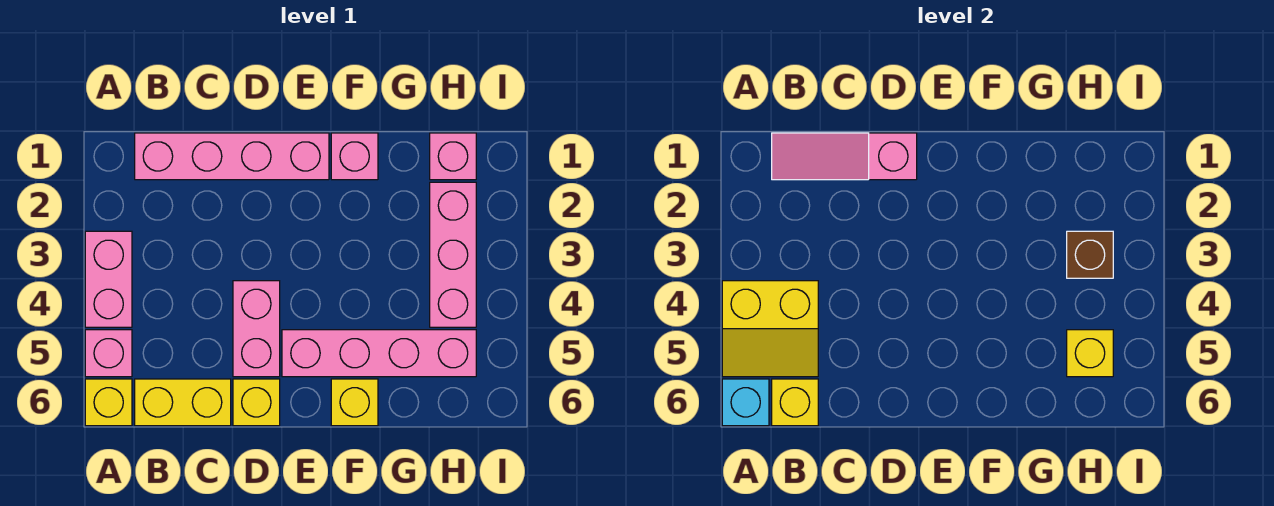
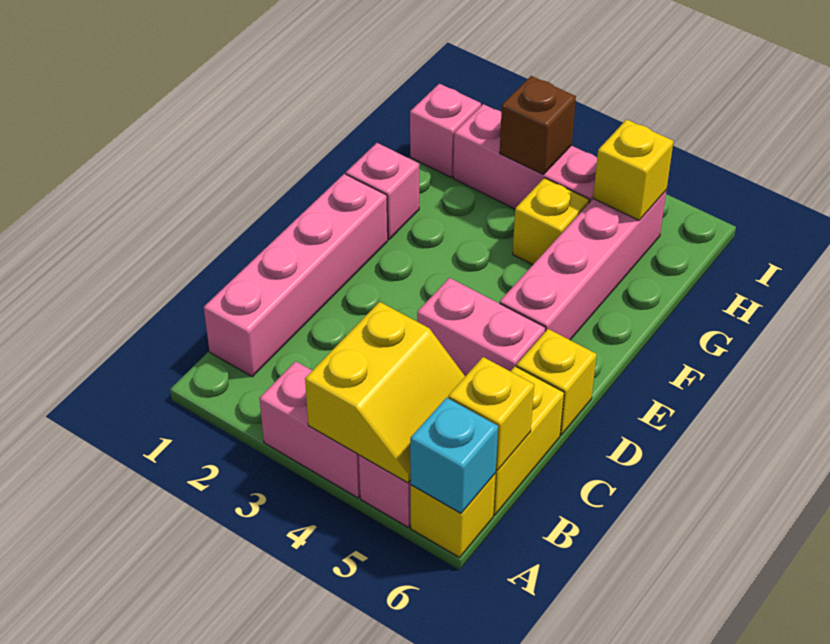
pink 1x3 slope [772,133,917,180] -> none
yellow 1x1 brick [331,379,378,426] -> yellow 1x1 brick moved to [513,178,589,265]

